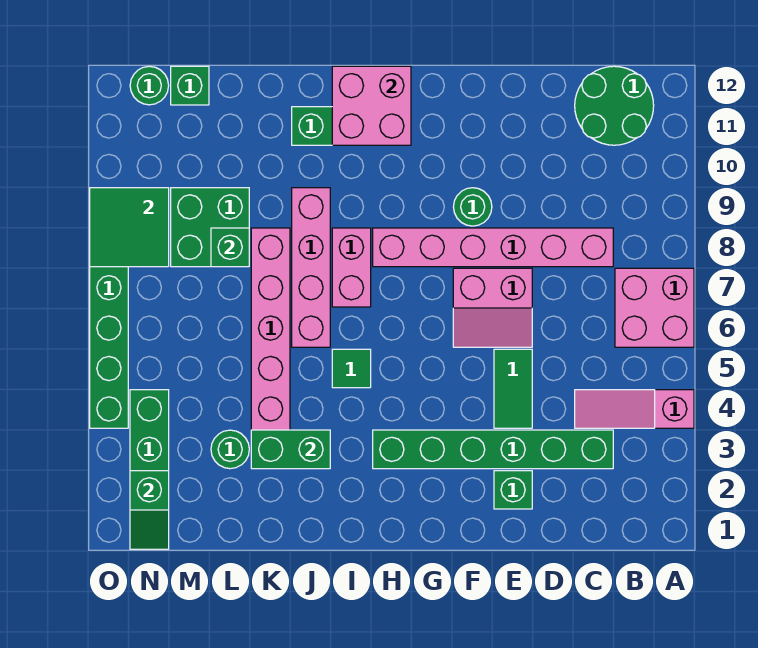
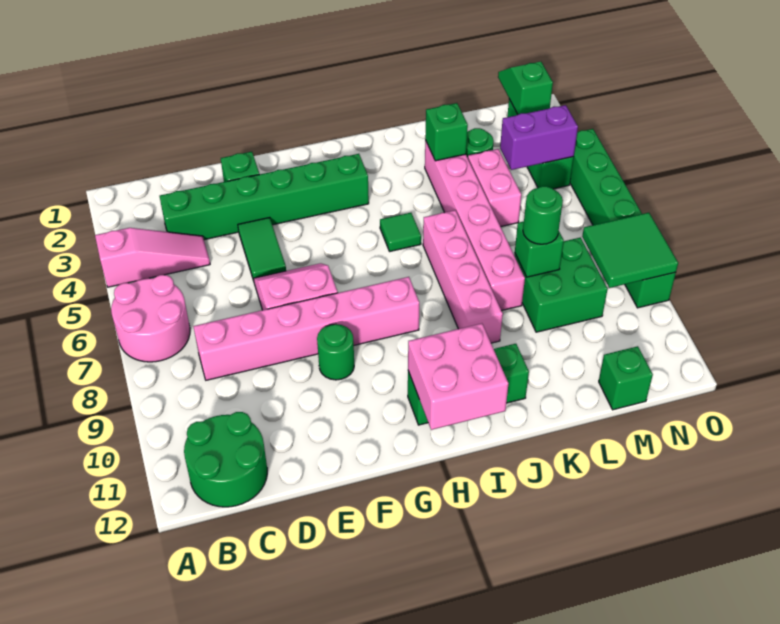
pink 2x2 brick [615,268,694,347] -> pink 2x2 round brick [111,275,190,362]
pink 1x2 brick [332,228,371,307] -> pink 1x2 brick moved to [468,149,521,227]
green 1x2 brick [251,430,330,469] -> green 1x1 brick [425,103,468,161]
none -> purple 1x2 brick [500,105,578,170]
green 1x1 round brick [130,66,169,105] -> green 1x1 round brick moved to [523,186,563,244]

